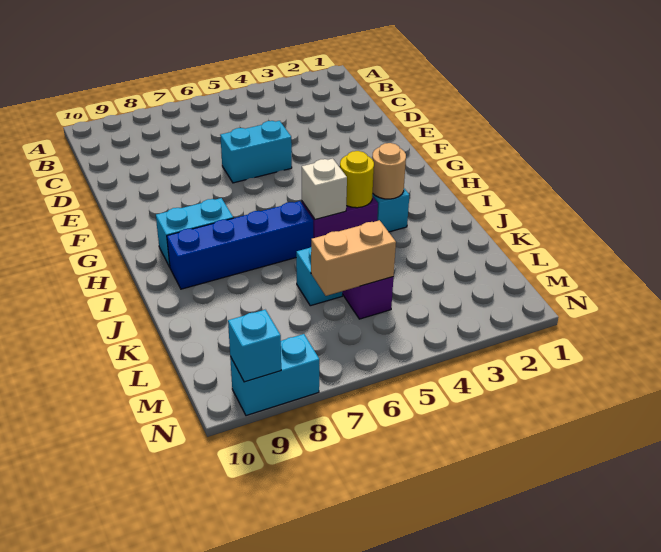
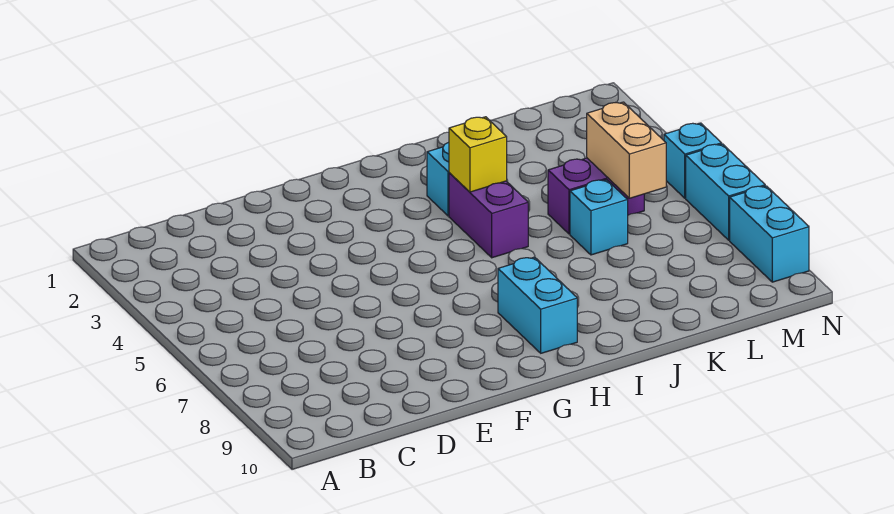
cyan 1x2 brick [220,121,292,183] -> cyan 1x2 brick moved to [686,144,765,240]
tan 1x1 round brick [372,143,406,199] -> none
yellow 1x1 round brick [340,151,374,208] -> yellow 1x1 brick [449,117,507,192]
white 1x1 brick [302,159,347,220] -> none
blue 1x4 brick [167,201,313,289] -> none
cyan 1x1 brick [228,310,281,382] -> cyan 1x1 brick moved to [664,123,722,198]

